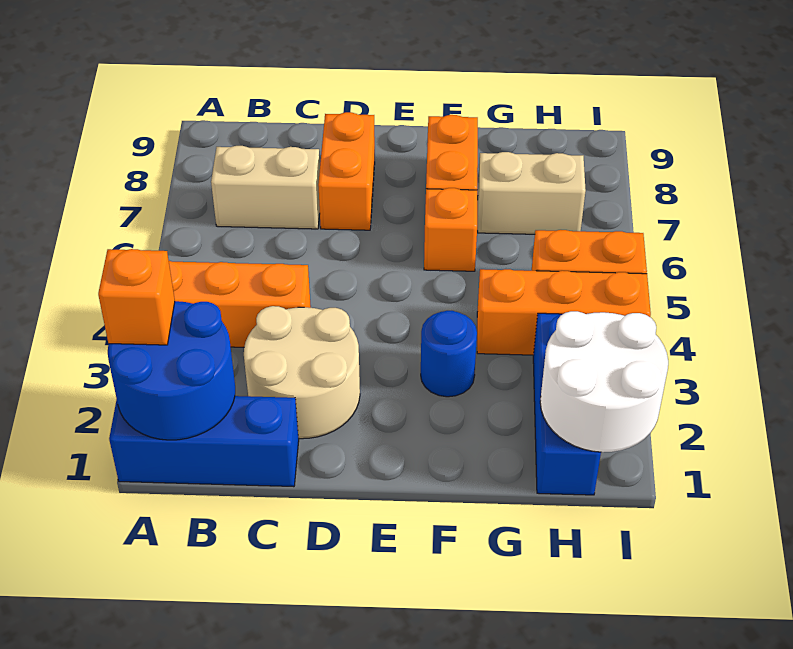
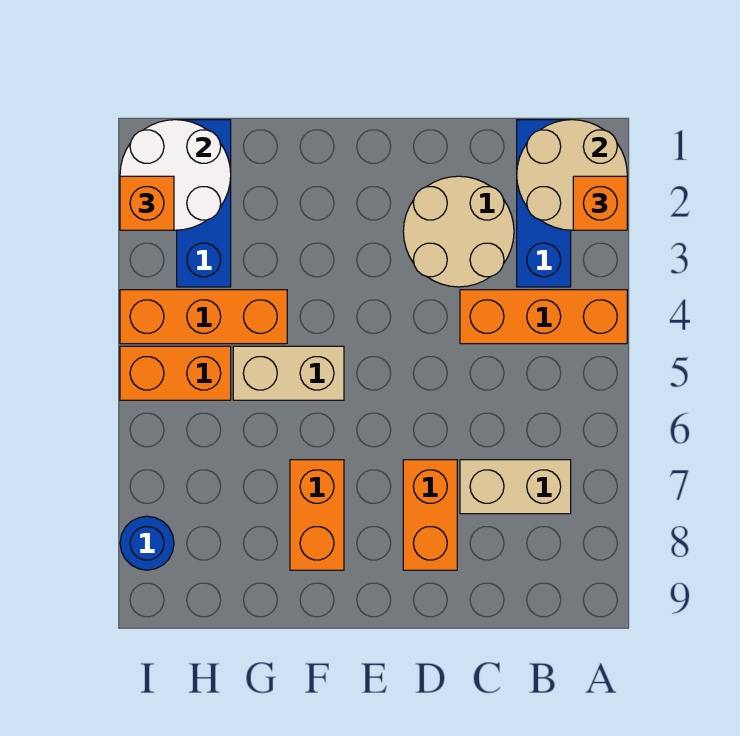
blue 1x3 brick [109,396,299,487] -> blue 1x3 brick turned to [517,120,571,287]
blue 2x2 round brick [108,301,235,440] -> tan 2x2 round brick [517,120,627,230]
blue 1x1 round brick [421,311,477,397] -> blue 1x1 round brick moved to [120,516,174,570]
orange 1x1 brick [424,188,477,271] -> orange 1x1 brick moved to [120,176,174,230]
tan 1x2 brick [478,152,586,234] -> tan 1x2 brick moved to [233,346,344,400]

